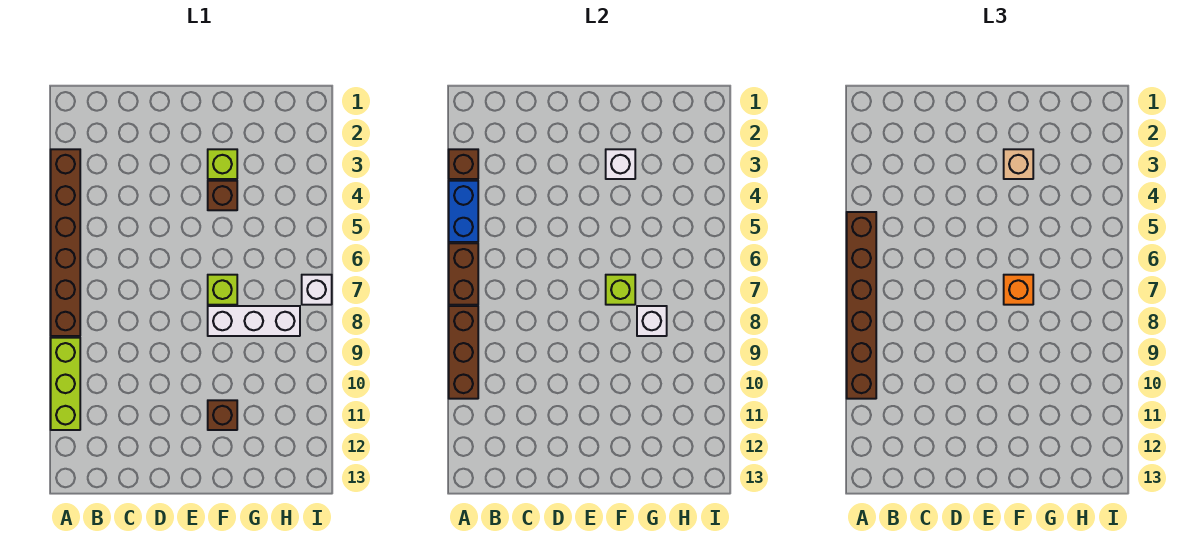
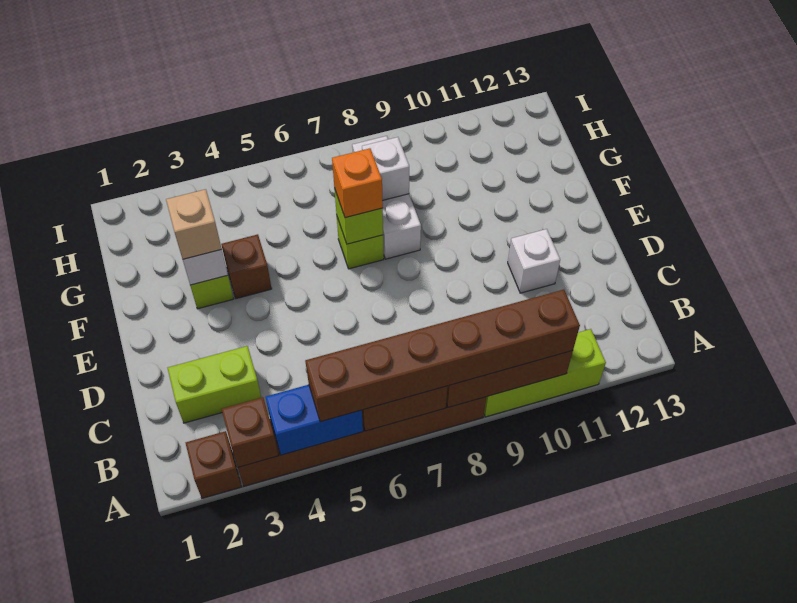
none -> lime 1x2 brick [168,346,261,423]
brown 1x1 brick [208,400,237,430] -> brown 1x1 brick moved to [186,431,241,498]
white 1x1 brick [302,275,332,305] -> white 1x1 brick moved to [508,229,560,293]

